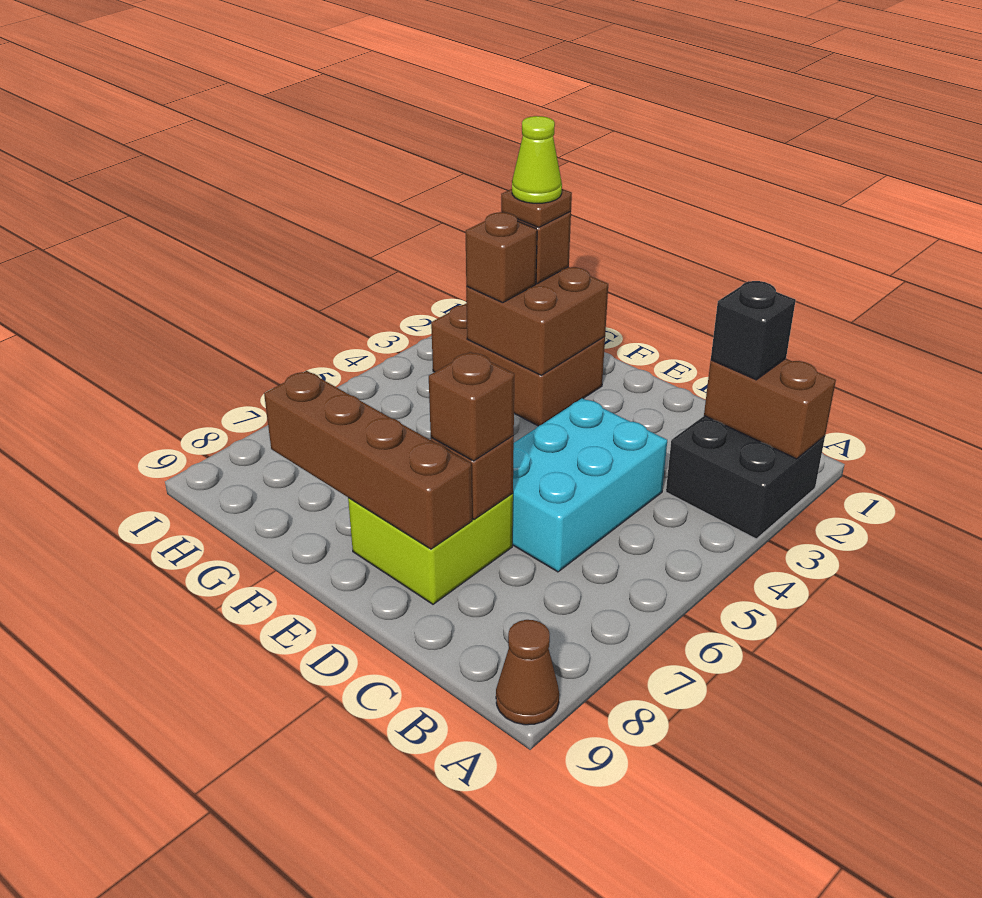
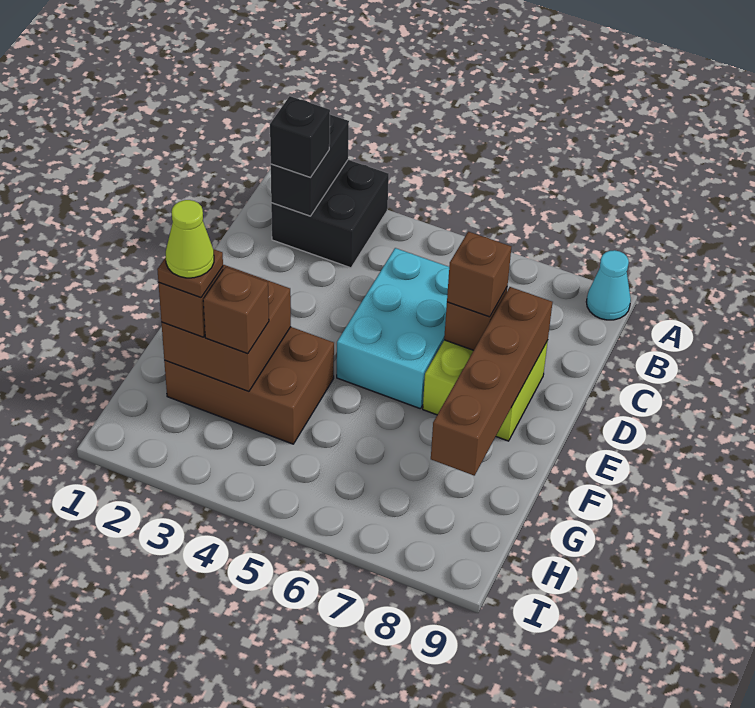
brown 1x2 brick [704,359,836,459] -> black 1x2 brick [271,115,349,216]
brown 1x1 cone [496,620,559,725] -> cyan 1x1 cone [586,250,631,320]
cyan 2x3 brick [512,398,667,572] -> cyan 2x3 brick turned to [337,248,449,409]
brown 2x3 brick [431,303,605,426] -> brown 2x3 brick turned to [164,327,334,444]

